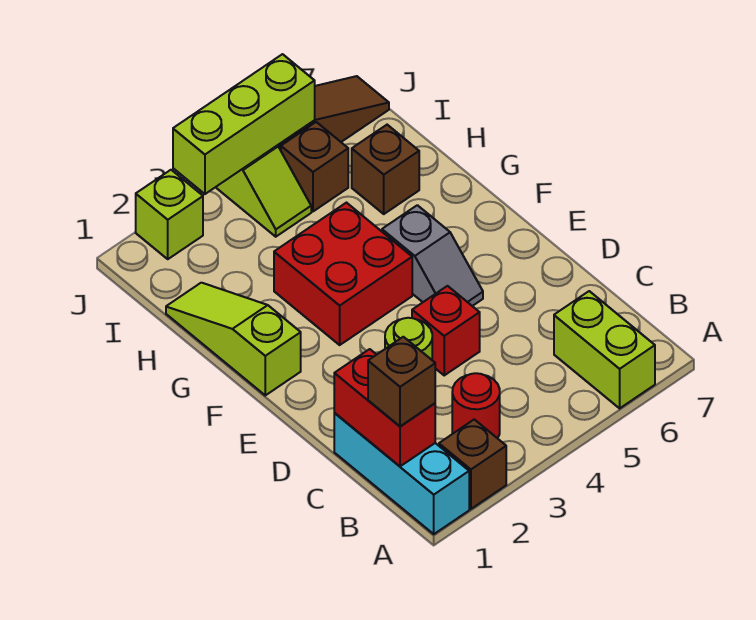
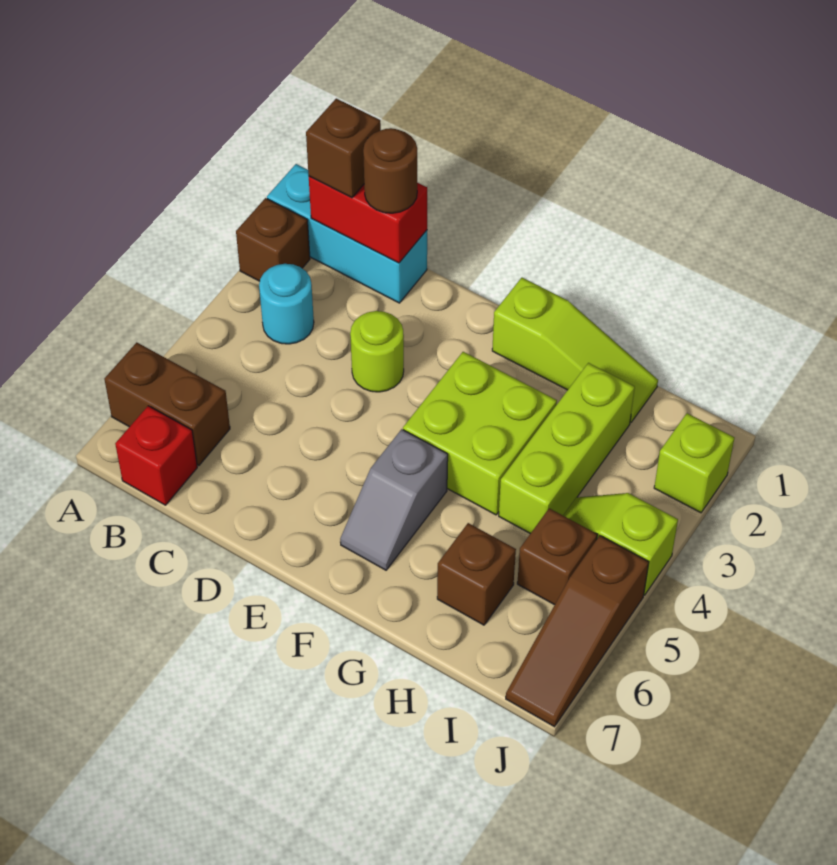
lime 1x2 brick [554,291,655,408] -> brown 1x2 brick [104,343,230,466]
red 1x1 round brick [452,373,500,438] -> cyan 1x1 round brick [259,264,314,344]
none -> brown 1x1 round brick [363,128,417,213]
red 1x1 brick [412,286,480,375] -> red 1x1 brick moved to [115,406,197,505]
grey 1x2 slope [382,205,483,306] -> grey 1x2 slope turned to [340,429,448,570]
red 2x2 brick [274,203,412,345] -> lime 2x2 brick [403,352,557,515]
lime 1x3 brick [173,54,315,194] -> lime 1x3 brick moved to [499,363,635,534]

